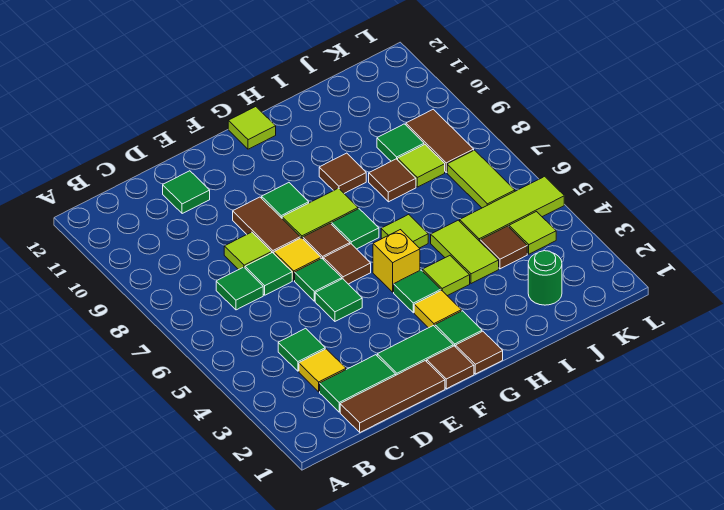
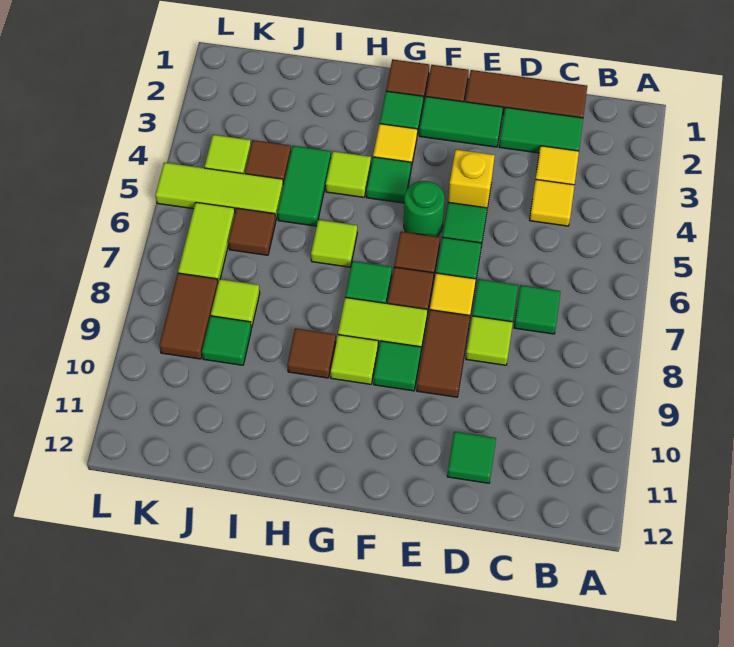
green 1x1 tile [278,328,325,371] -> yellow 1x1 tile [530,179,574,226]
yellow 1x1 brick [373,230,420,292] -> yellow 1x1 brick moved to [448,150,495,208]
lime 1x1 tile [228,107,276,149] -> lime 1x1 tile moved to [330,335,378,384]
lime 1x2 tile [431,220,499,284] -> green 1x2 tile [277,146,331,226]
brown 1x1 tile [369,159,416,202] -> brown 1x1 tile moved to [228,208,276,255]
green 1x1 round brick [528,251,562,305] -> green 1x1 round brick moved to [404,181,444,236]

